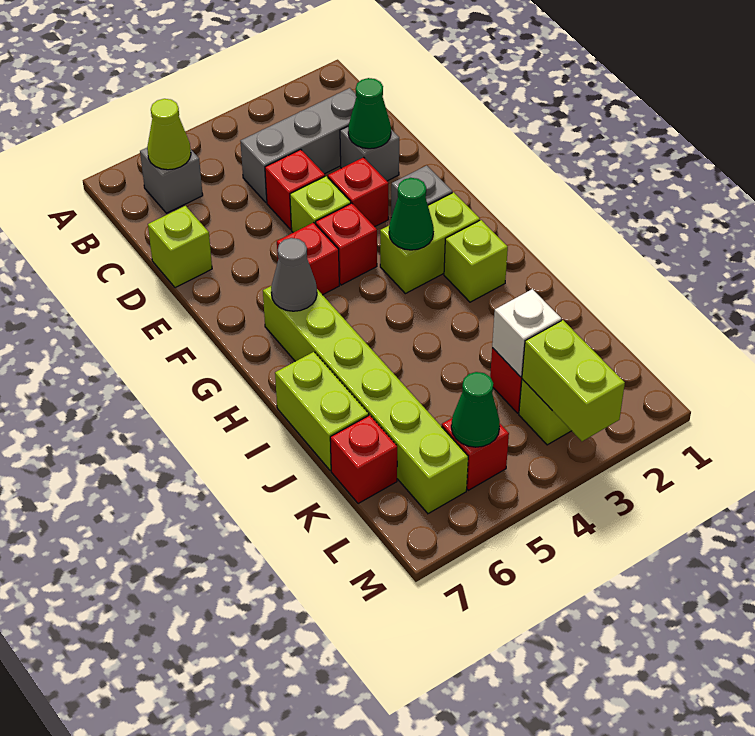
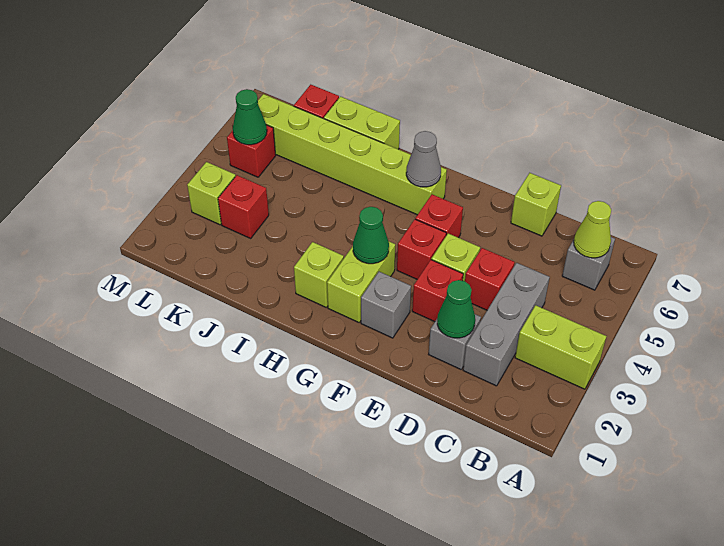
white 1x1 brick [492,289,561,377] -> none
lime 1x2 brick [522,320,625,441] -> lime 1x2 brick moved to [515,305,606,389]

